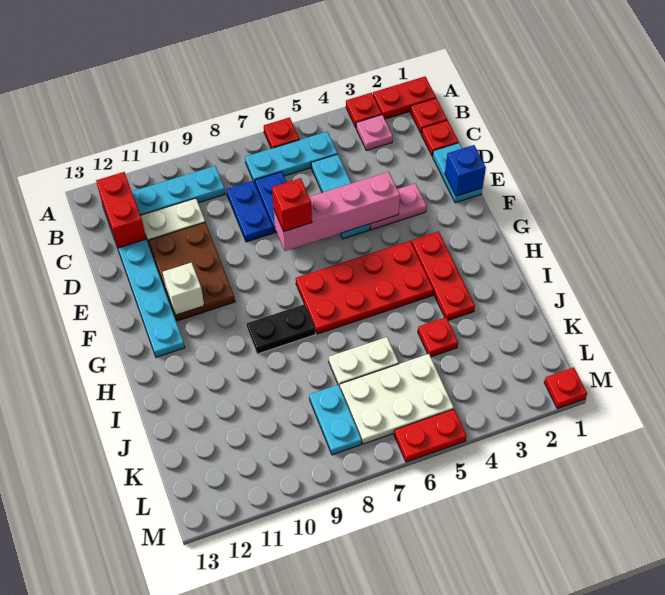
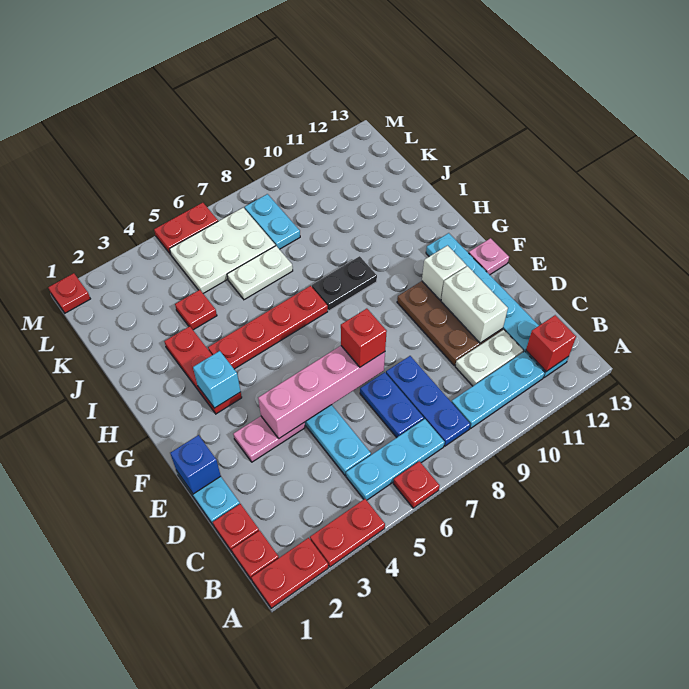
red 1x1 plate [346,93,382,127] -> red 1x2 plate [310,499,385,567]
pink 1x1 plate [356,115,393,151] -> pink 1x1 plate moved to [469,238,509,275]
red 1x2 brick [96,172,146,248] -> red 1x1 brick [526,315,576,372]
blue 1x2 plate [226,181,273,242] -> blue 1x3 plate [386,356,470,446]
none -> white 1x2 brick [441,266,508,343]
none -> cyan 1x1 brick [193,351,241,408]
red 2x4 plate [296,241,433,334] -> red 1x4 plate [208,286,328,369]

